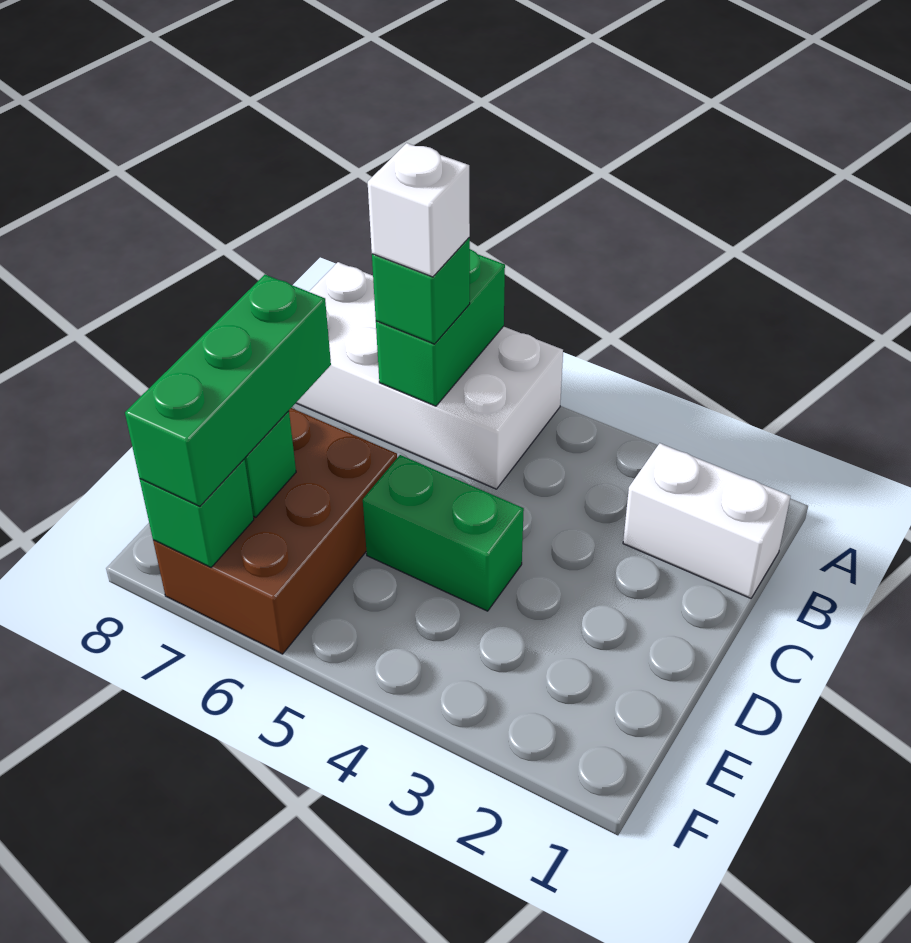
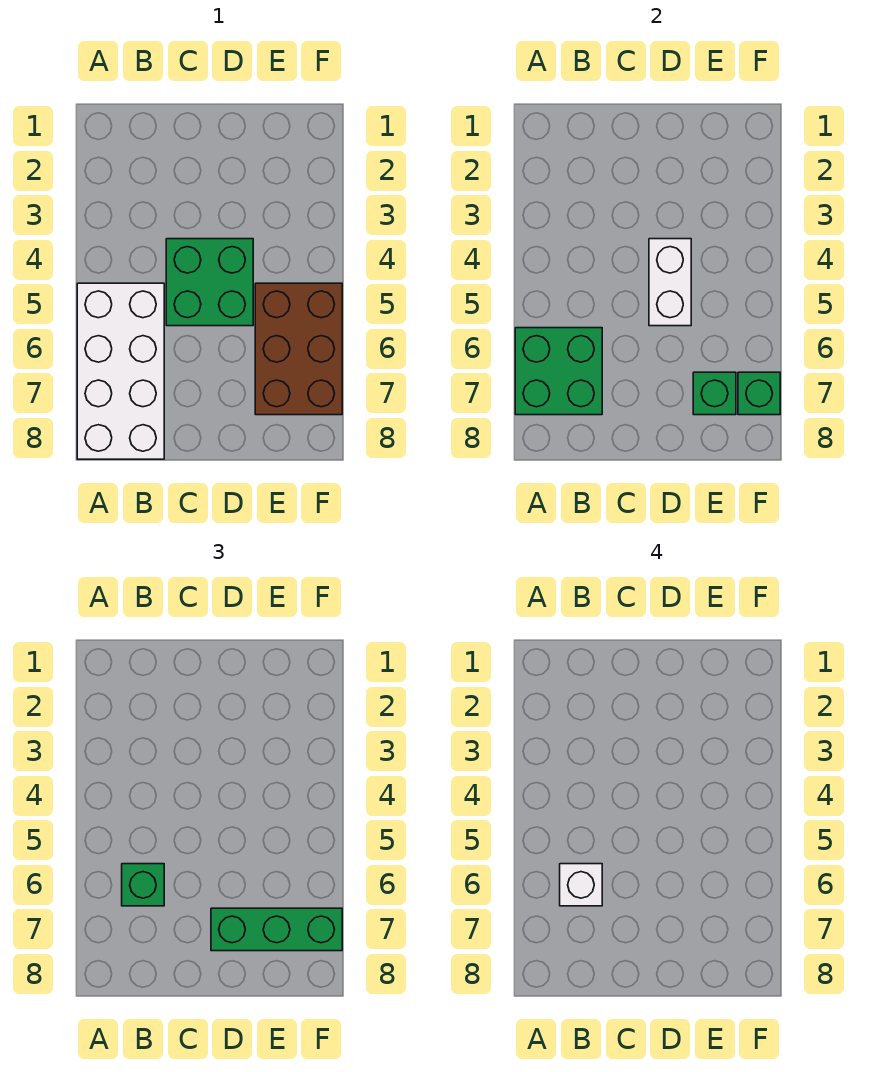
green 1x2 brick [376,249,505,406] -> green 2x2 brick [515,328,602,415]
white 1x2 brick [623,443,790,598] -> white 1x2 brick moved to [649,239,691,326]
green 1x2 brick [363,455,524,611] -> green 2x2 brick [166,239,253,326]
brown 2x3 brick [153,408,397,654] -> brown 2x3 brick turned to [255,283,342,415]

